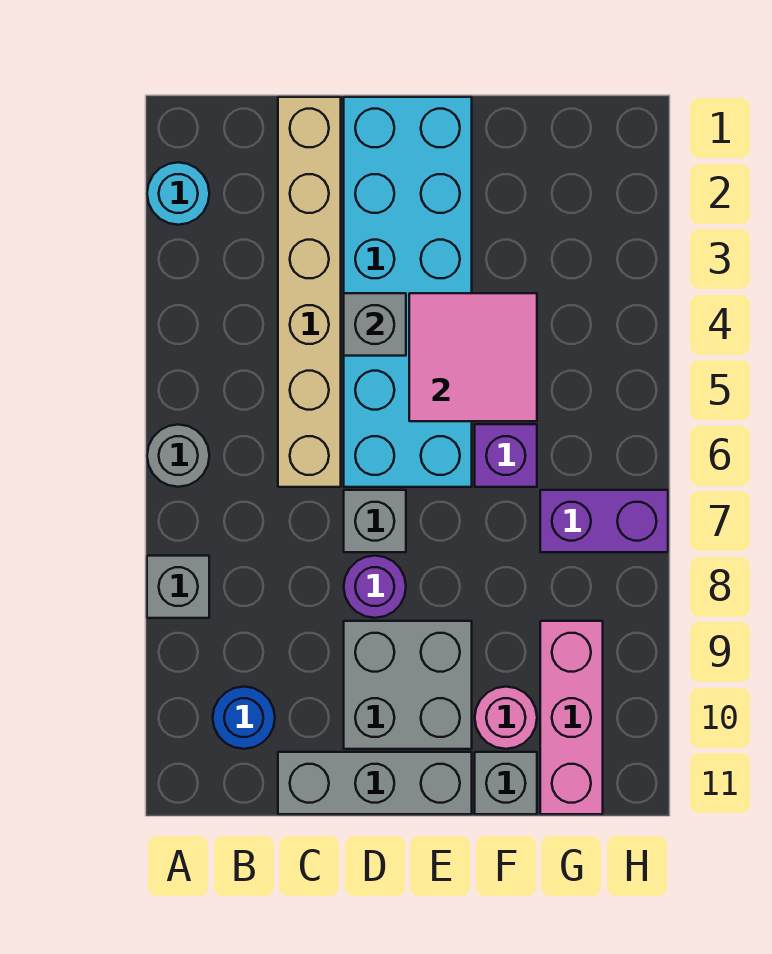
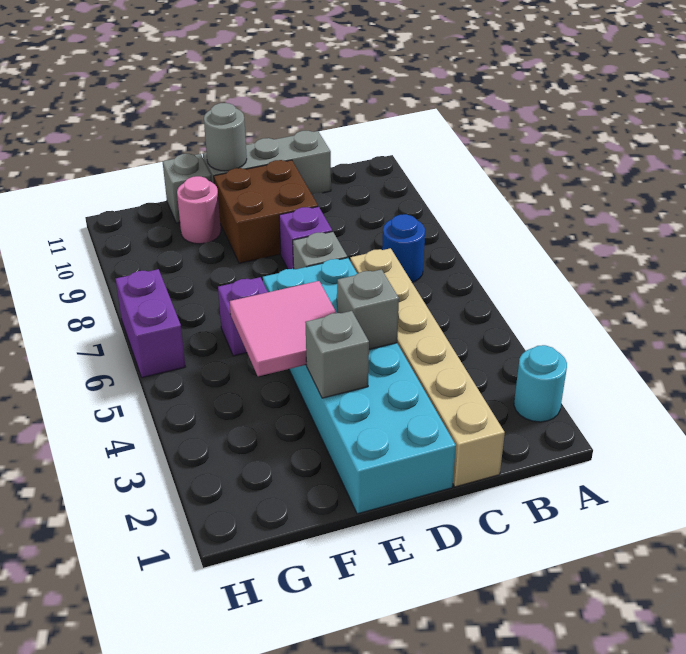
grey 1x1 round brick [147,425,209,487] -> grey 1x1 round brick moved to [204,103,247,171]
grey 1x1 brick [147,556,209,618] -> grey 1x1 brick moved to [305,311,369,398]
blue 1x1 round brick [213,687,275,749] -> blue 1x1 round brick moved to [382,214,425,282]
purple 1x1 round brick [344,556,406,618] -> purple 1x1 brick [279,207,332,269]
grey 2x2 brick [344,621,472,749] -> brown 2x2 brick [214,160,318,263]
purple 1x2 brick [540,490,668,552] -> purple 1x2 brick turned to [116,269,185,378]
pink 1x3 brick [540,621,603,814] -> none

